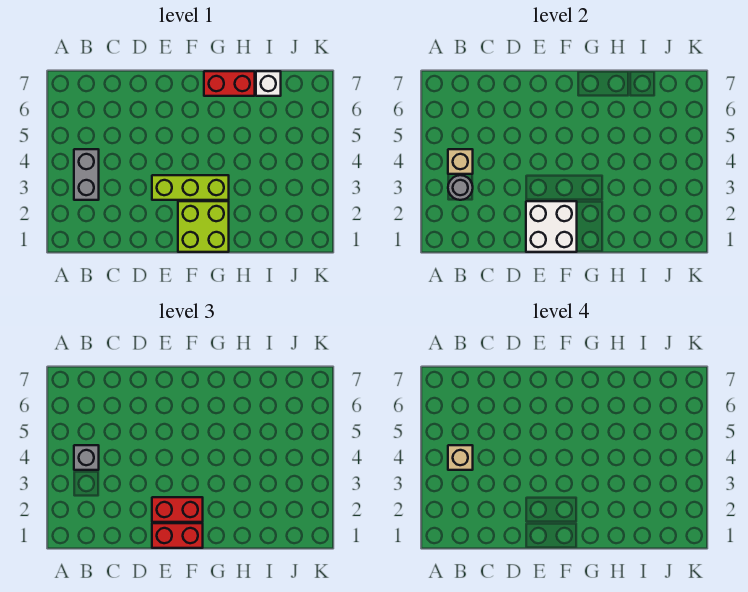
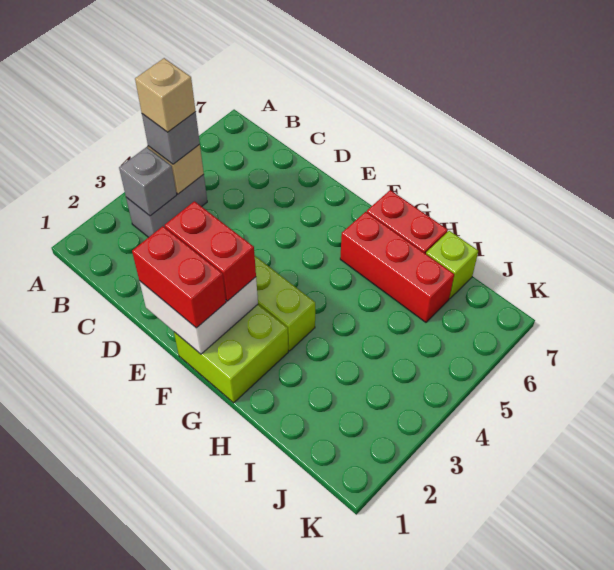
grey 1x1 round brick [448,175,473,200] -> grey 1x1 brick [119,147,177,216]
none -> red 1x3 brick [340,212,454,322]
white 1x1 brick [256,71,281,96] -> lime 1x1 brick [426,231,478,299]

